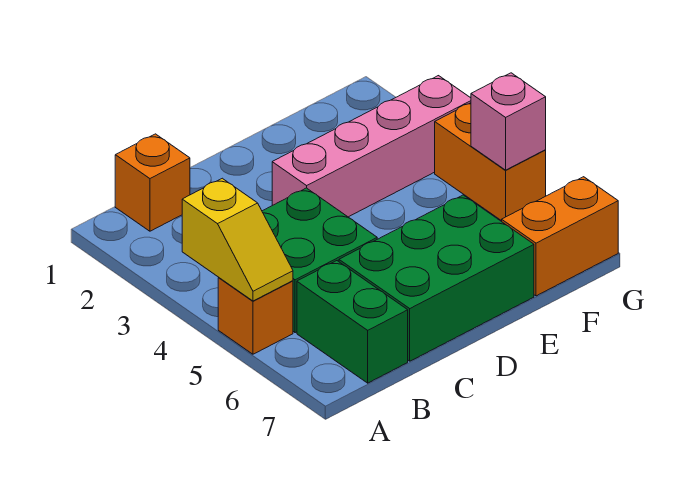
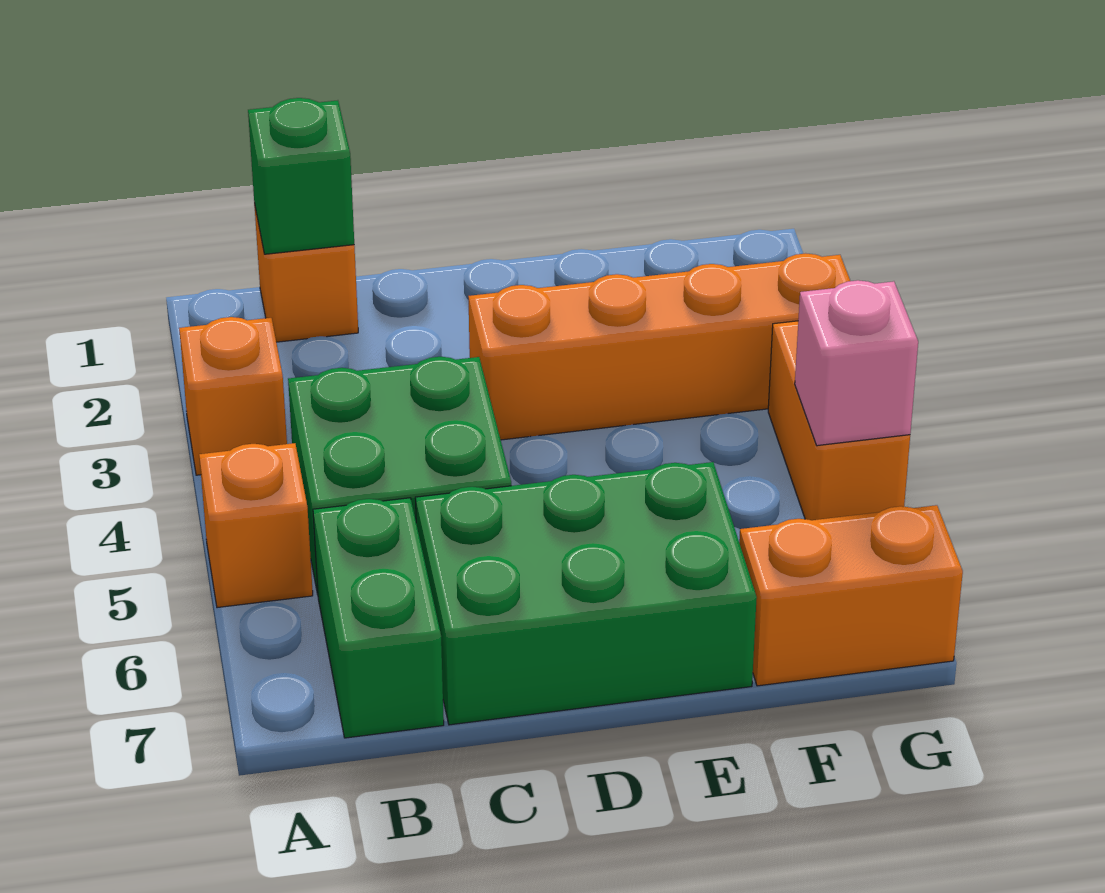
none -> orange 1x1 brick [179,317,287,475]
yellow 1x2 slope [182,178,293,301] -> none
none -> green 1x1 brick [248,98,354,254]
pink 1x4 brick [272,76,471,217] -> orange 1x4 brick [468,253,850,440]

